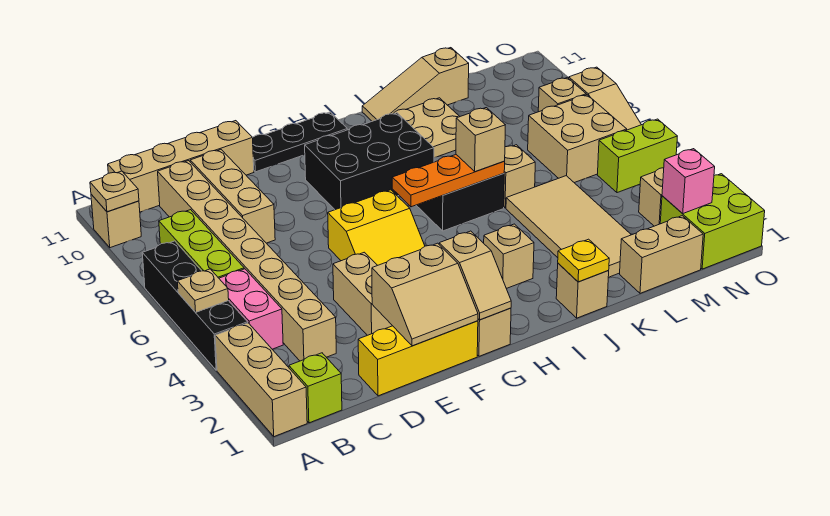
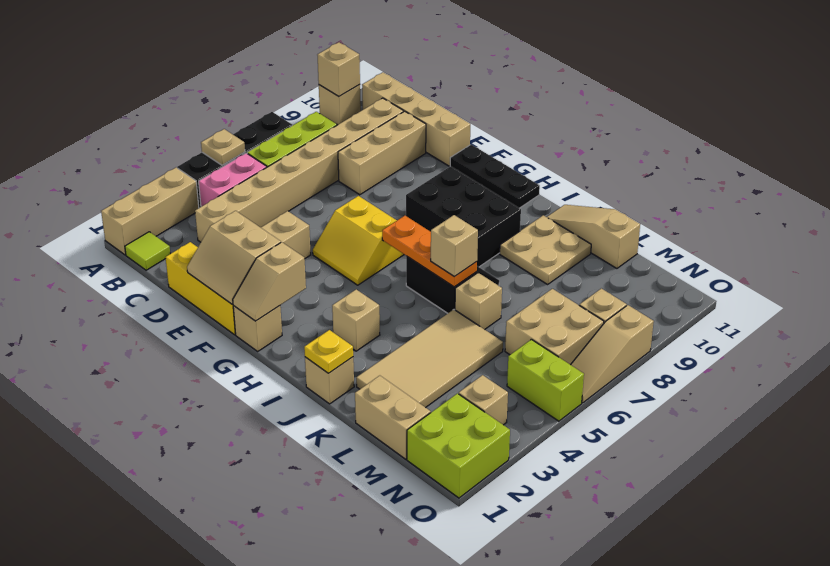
tan 1x1 plate [90,171,139,212] -> tan 1x1 brick [318,42,360,96]
lime 1x1 brick [289,353,342,423] -> lime 1x1 tile [125,232,170,270]
pink 1x1 brick [662,149,715,213] -> none

